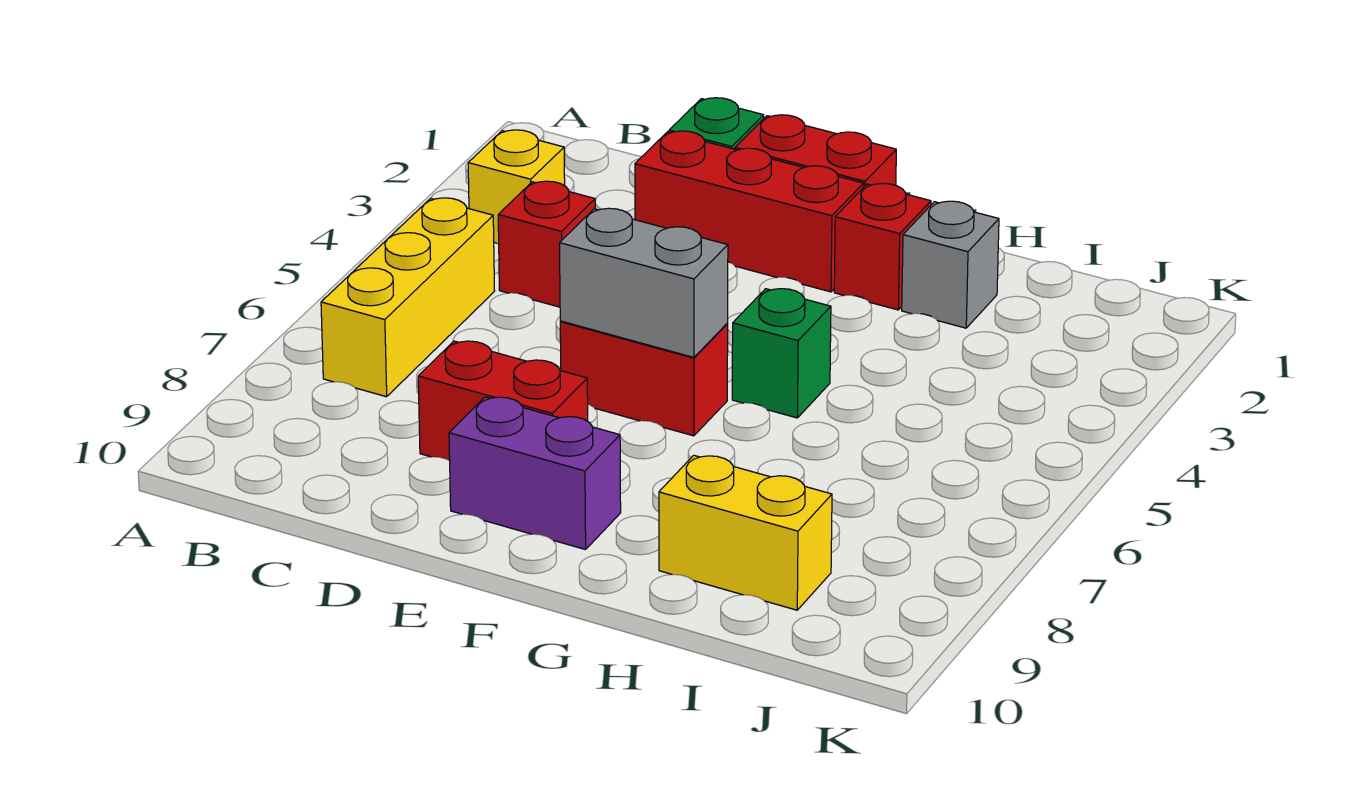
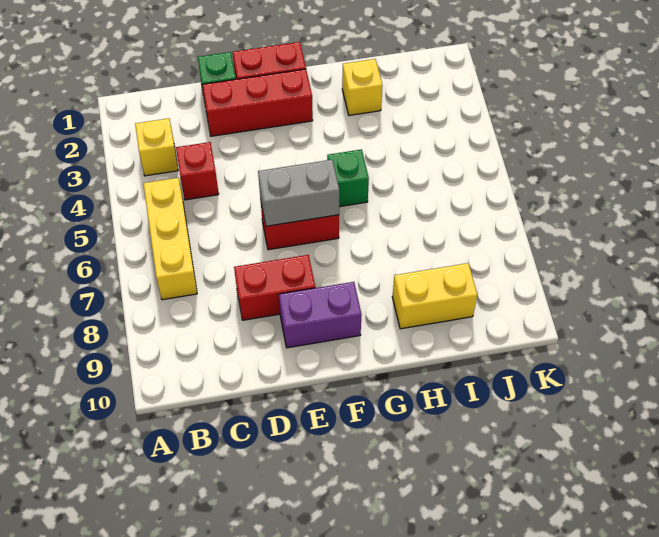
red 1x1 brick [834,183,931,310] -> none
grey 1x1 brick [902,201,999,328] -> yellow 1x1 brick [342,59,383,115]

